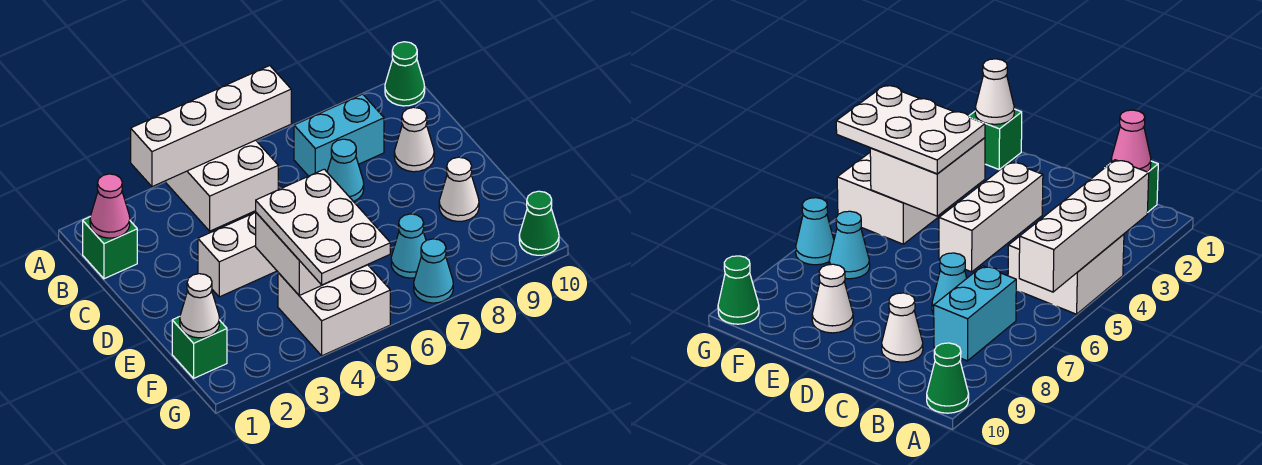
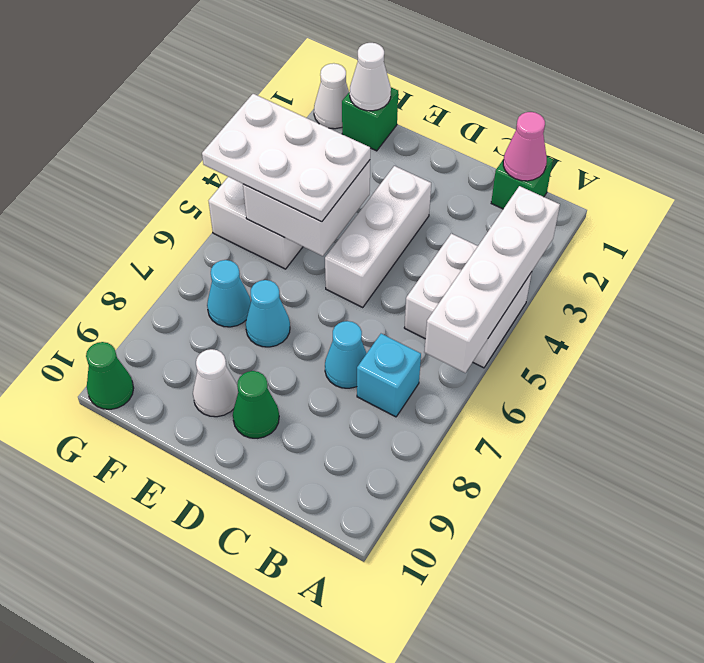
green 1x1 cone [385,42,425,106] -> green 1x1 cone moved to [233,371,279,438]
cyan 1x2 brick [294,94,384,176] -> cyan 1x1 brick [357,334,421,417]
white 1x1 cone [394,107,434,172] -> white 1x1 cone moved to [314,63,349,129]
cyan 1x1 cone [414,239,453,303] -> cyan 1x1 cone moved to [246,280,290,347]

